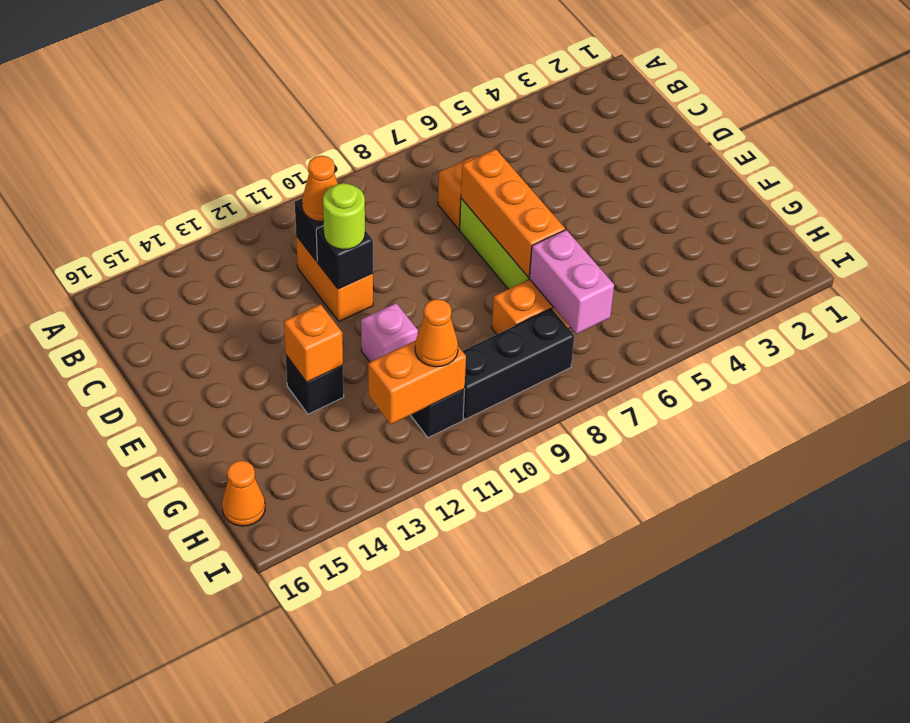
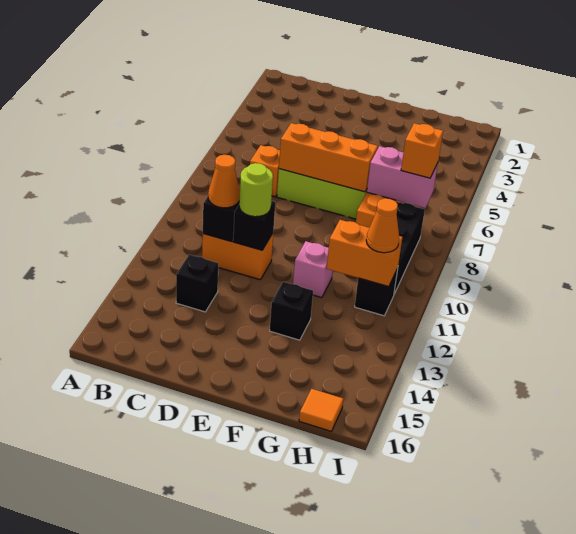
none -> black 1x1 brick [176,255,219,312]
orange 1x1 brick [284,304,343,382] -> orange 1x1 brick moved to [401,123,443,178]
orange 1x2 brick [368,341,466,424] -> orange 1x2 brick turned to [327,220,402,287]
orange 1x1 cone [222,461,265,526] -> orange 1x1 tile [299,389,343,431]

